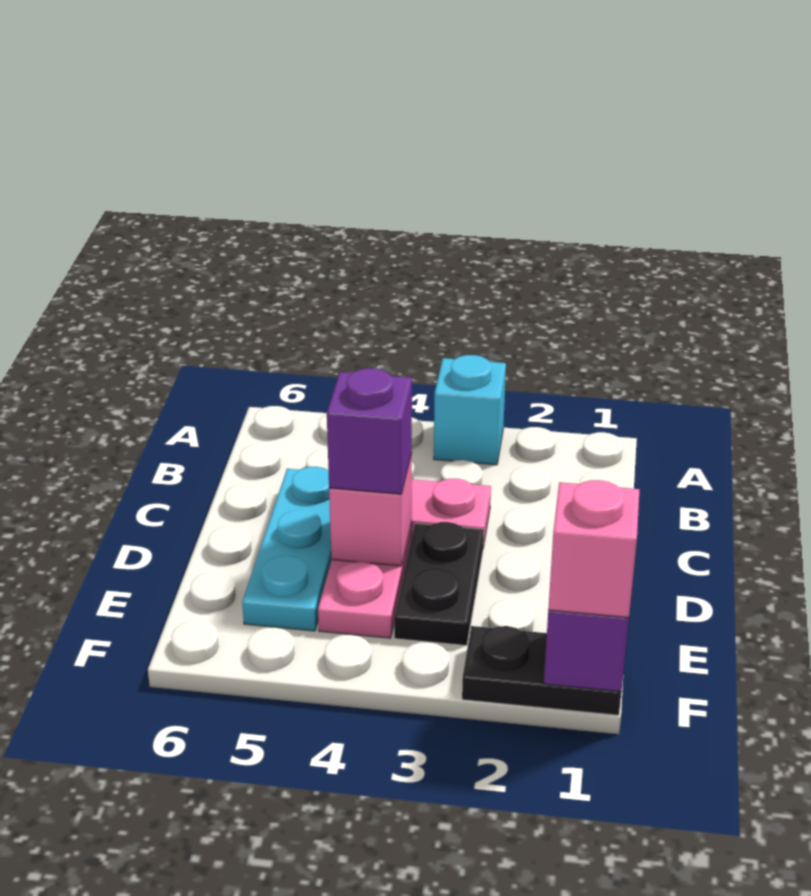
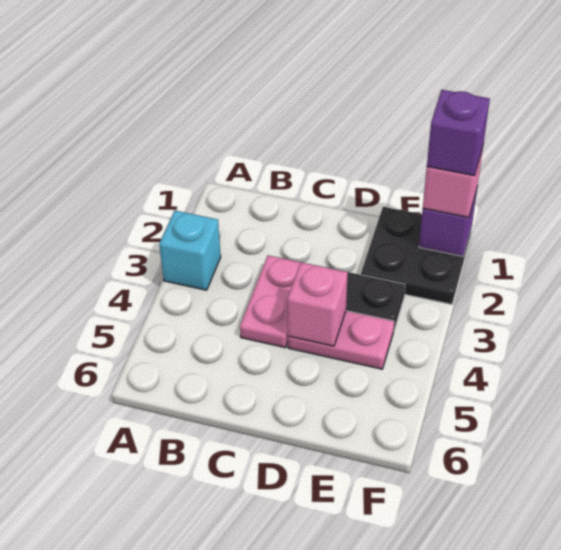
cyan 1x3 plate [242,467,331,631] -> none
purple 1x1 brick [327,368,412,494] -> purple 1x1 brick moved to [427,90,490,176]
black 1x2 plate [462,626,621,715] -> black 2x2 plate [361,207,472,304]

